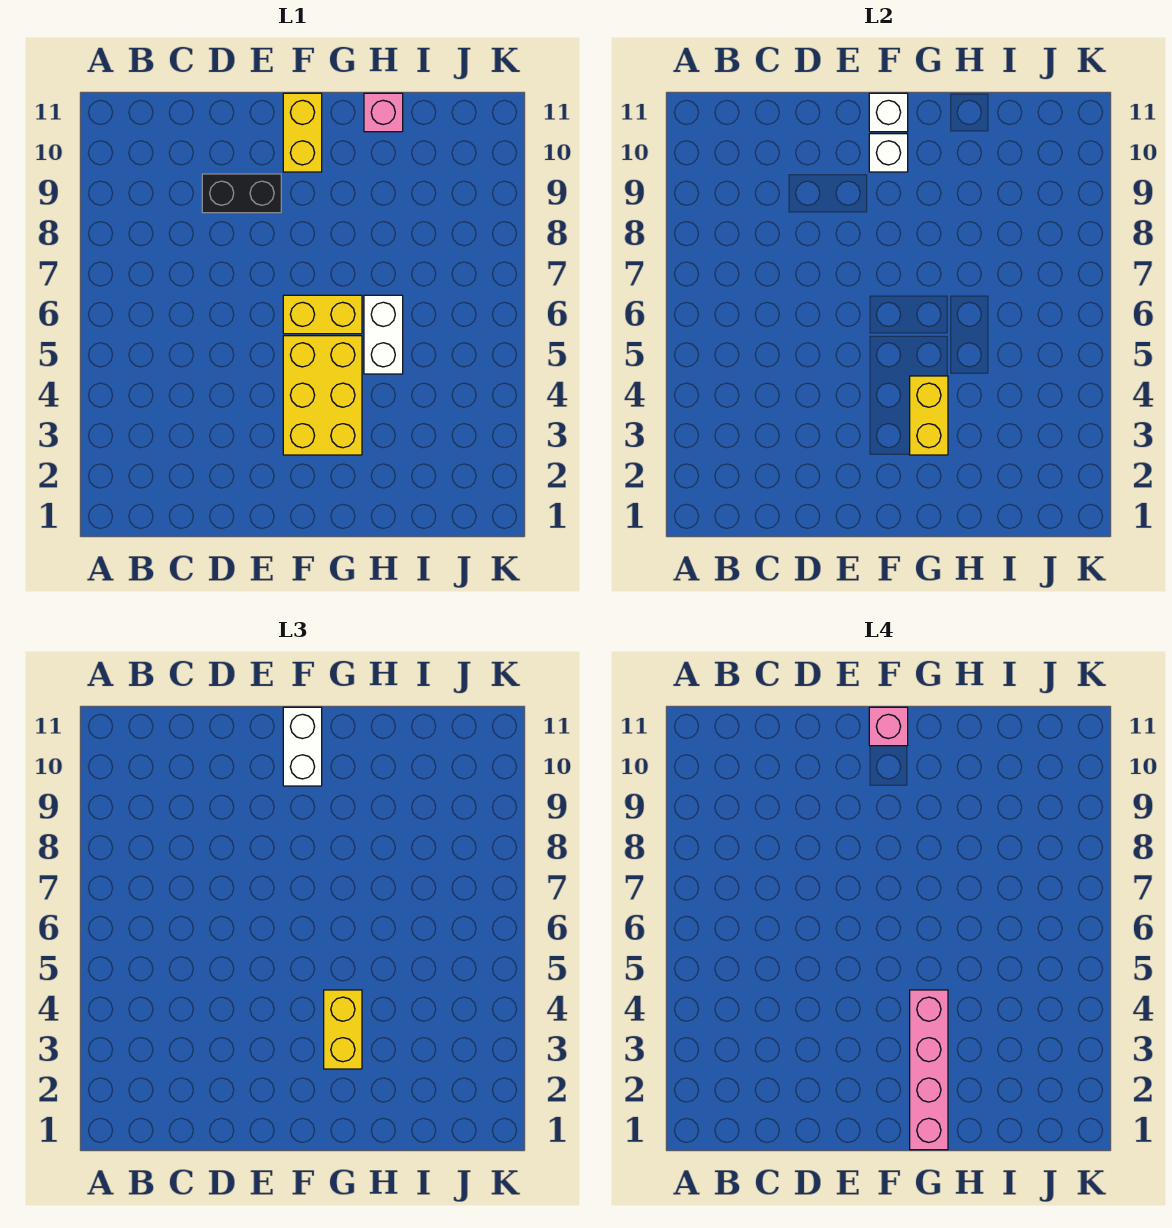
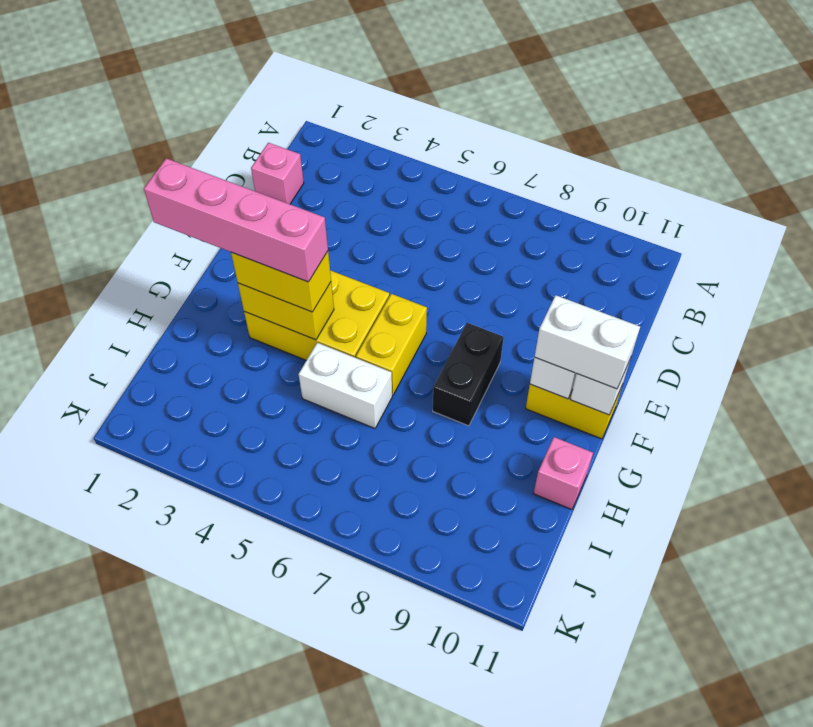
black 1x2 brick [202,174,281,213] -> black 1x2 brick moved to [433,323,503,426]
pink 1x1 brick [869,707,908,746] -> pink 1x1 brick moved to [251,143,304,204]

